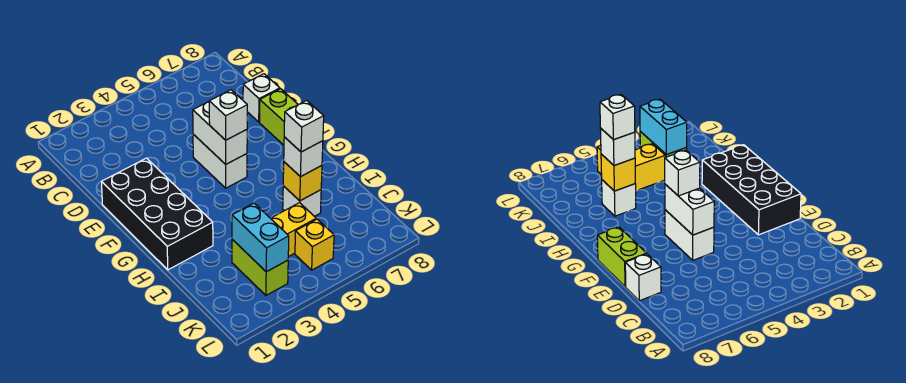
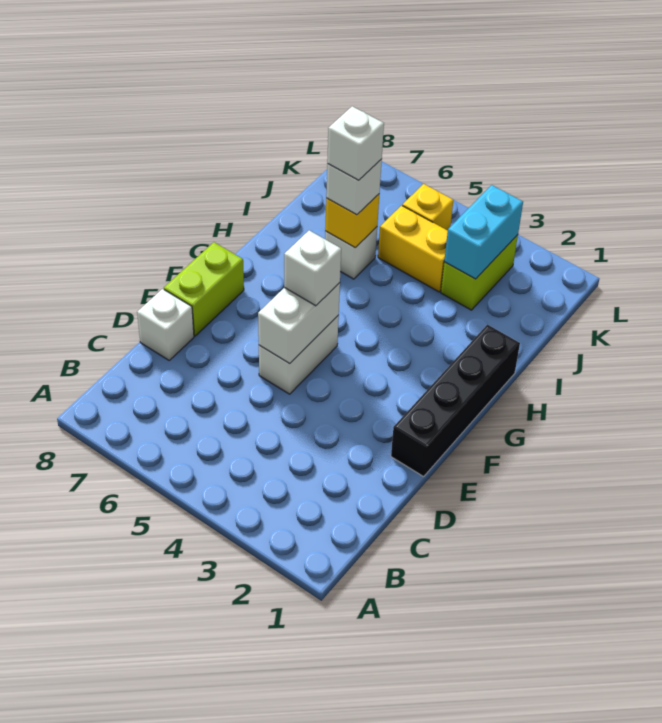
black 2x4 brick [101,158,213,270] -> black 1x4 brick [391,325,520,476]

